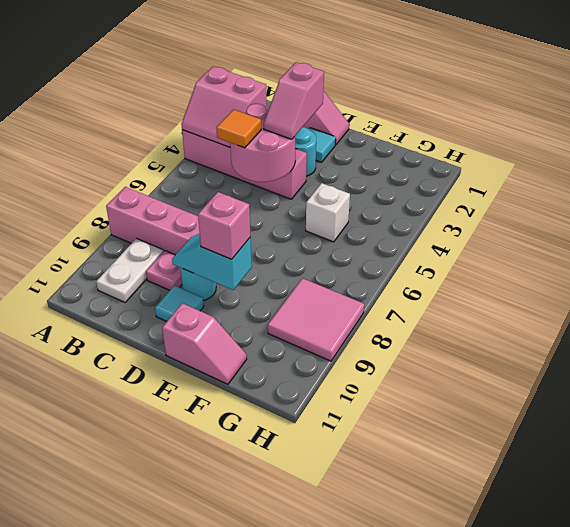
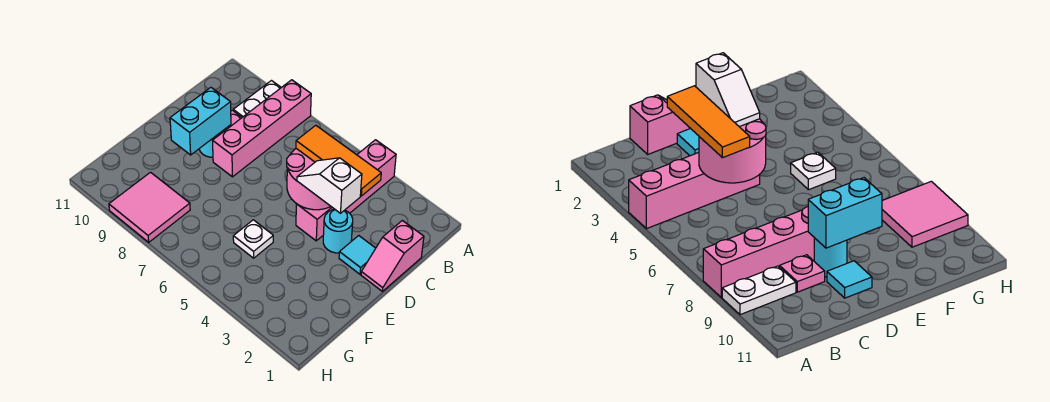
pink 2x2 slope [181,66,267,147] -> none
white 1x2 plate [96,238,164,302] -> white 1x2 plate turned to [233,81,281,117]
orange 1x1 tile [216,110,261,148] -> orange 1x3 tile [296,125,381,196]
pink 1x2 slope [264,62,324,139] -> white 1x2 slope [297,158,362,213]
cyan 1x2 slope [172,233,252,290] -> cyan 1x2 brick [170,88,231,155]
pink 1x1 brick [198,192,250,259] -> none
pink 1x2 slope [162,303,247,384] -> none
white 1x1 brick [306,183,350,242] -> white 1x1 plate [233,220,273,258]

